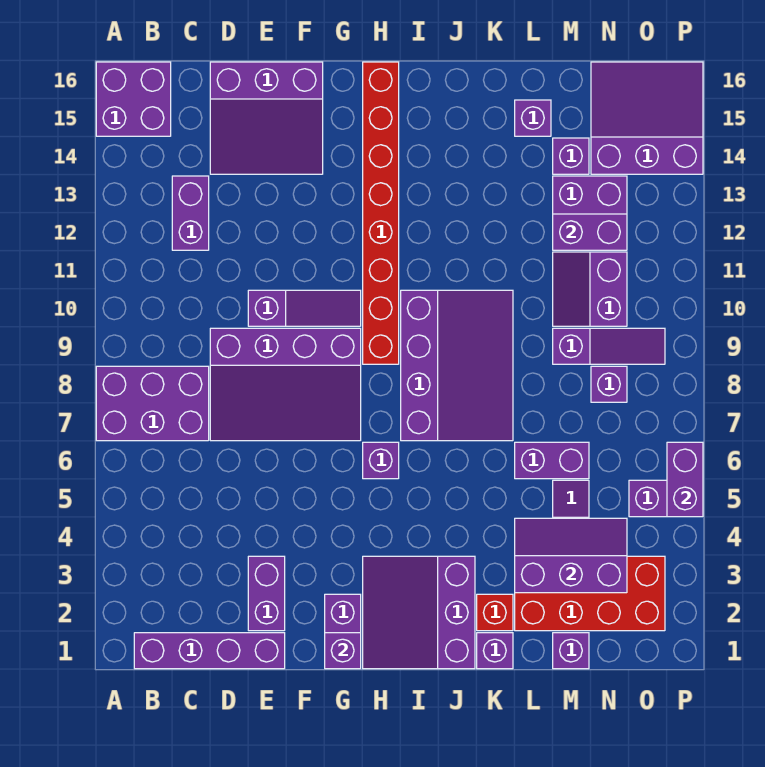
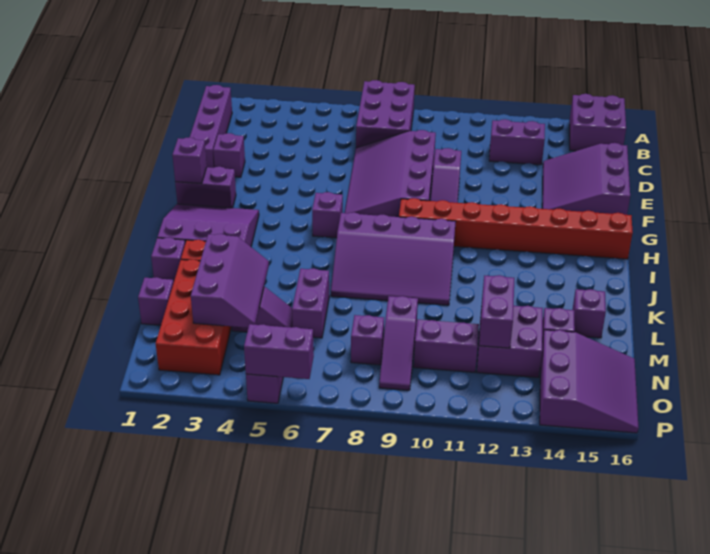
purple 1x2 brick [248,556,285,631] -> purple 1x1 brick [213,133,245,177]

